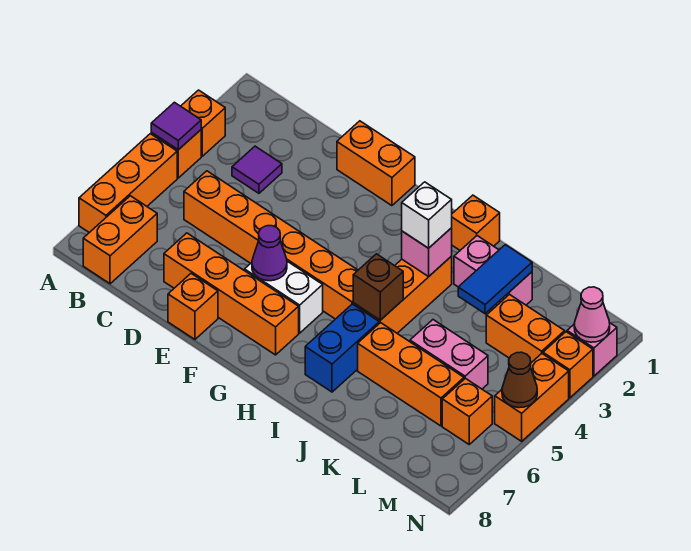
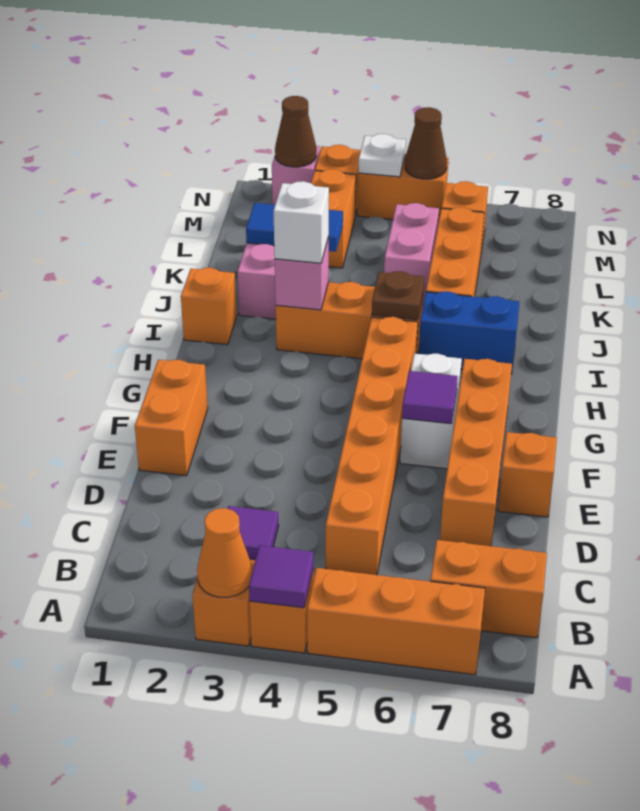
none -> orange 1x1 cone [197,508,252,597]
purple 1x1 cone [252,226,287,281] -> purple 1x1 tile [402,371,458,424]
brown 1x1 brick [353,254,403,320] -> brown 1x1 plate [372,271,424,320]
pink 1x1 cone [574,287,610,342] -> brown 1x1 cone [275,96,316,167]
none -> white 1x1 plate [358,134,406,177]

